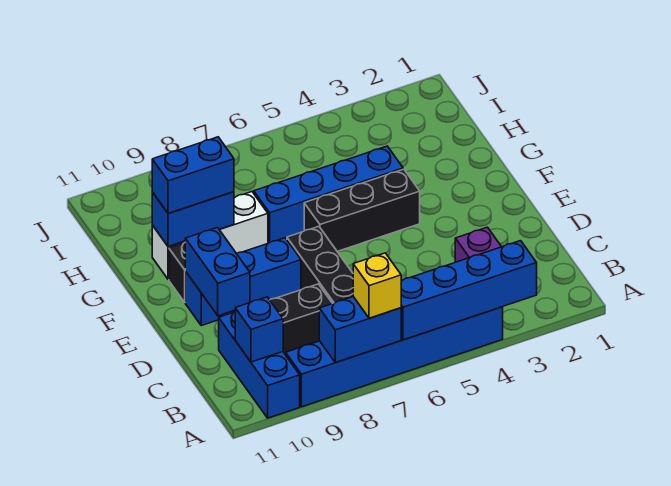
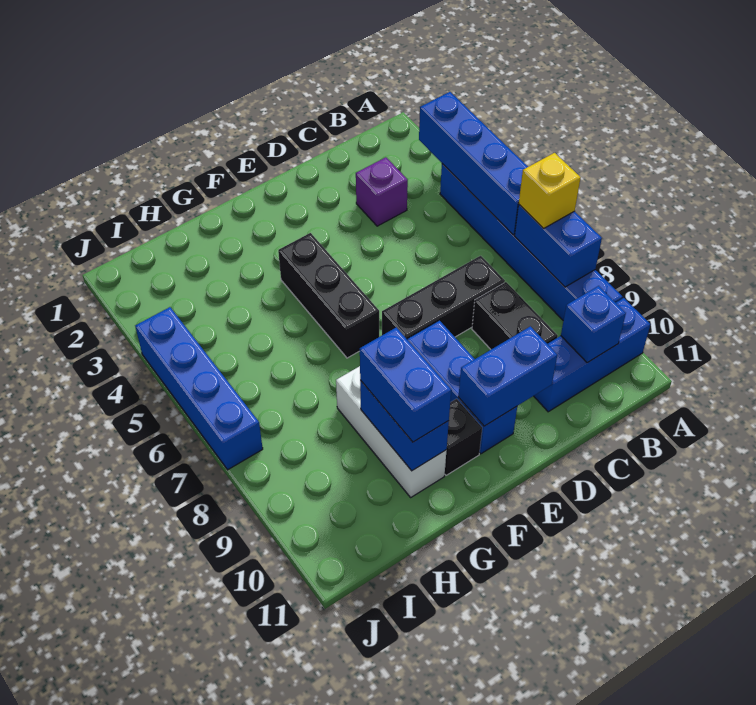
blue 1x4 brick [254,146,403,243] -> blue 1x4 brick moved to [135,307,263,470]

